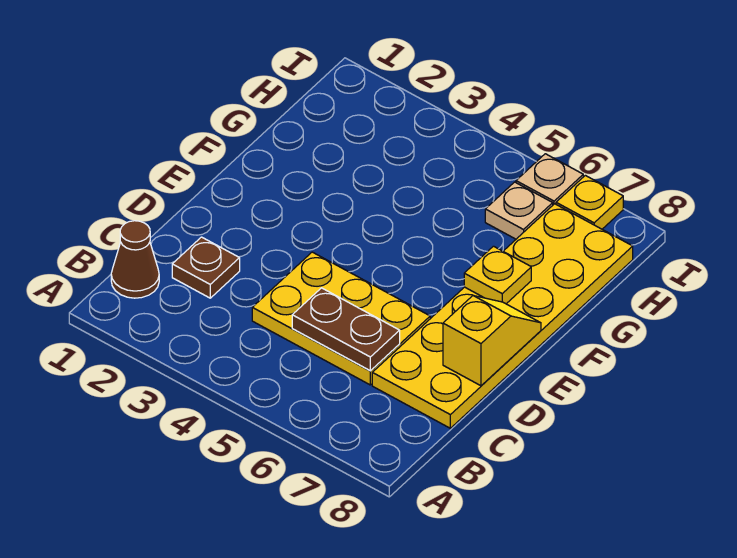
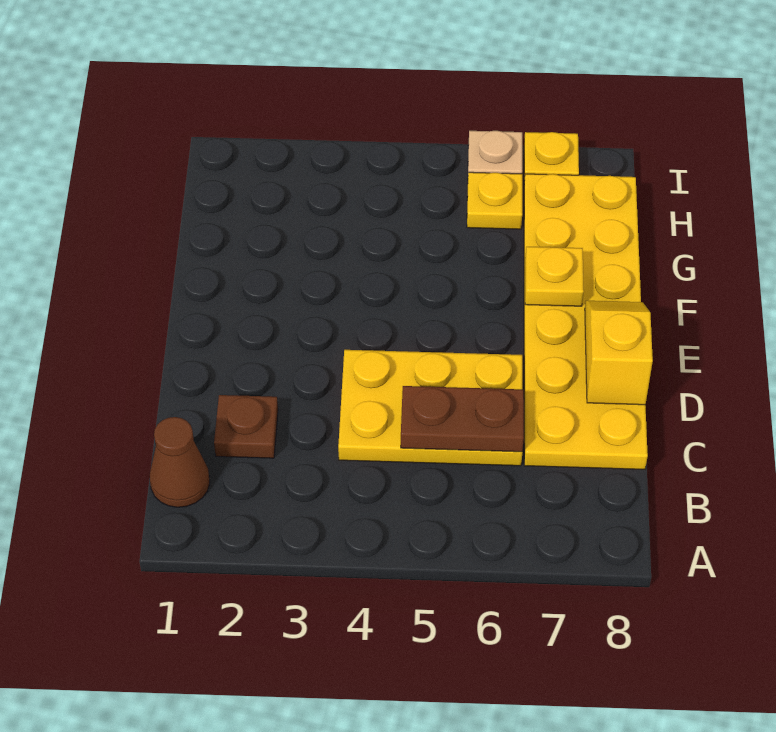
tan 1x1 plate [485,182,553,239] -> yellow 1x1 plate [467,172,522,229]

